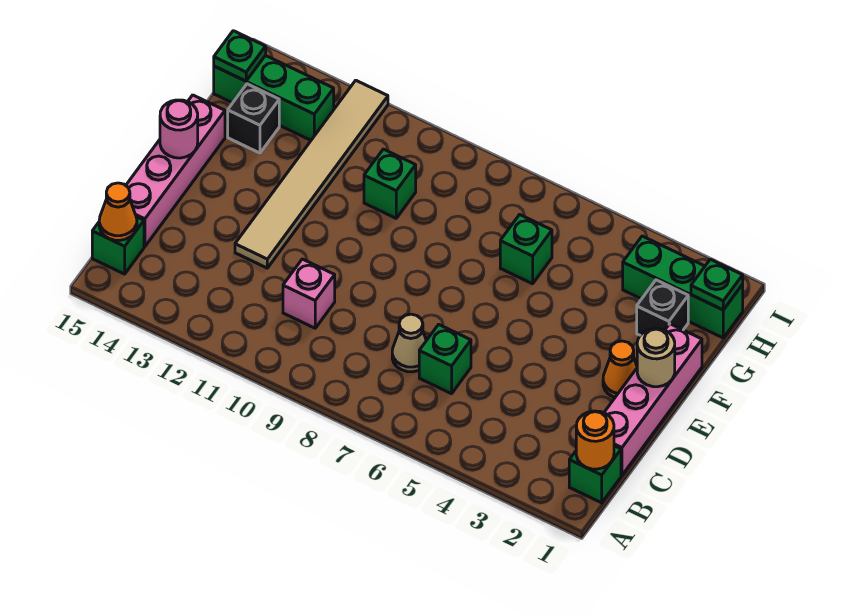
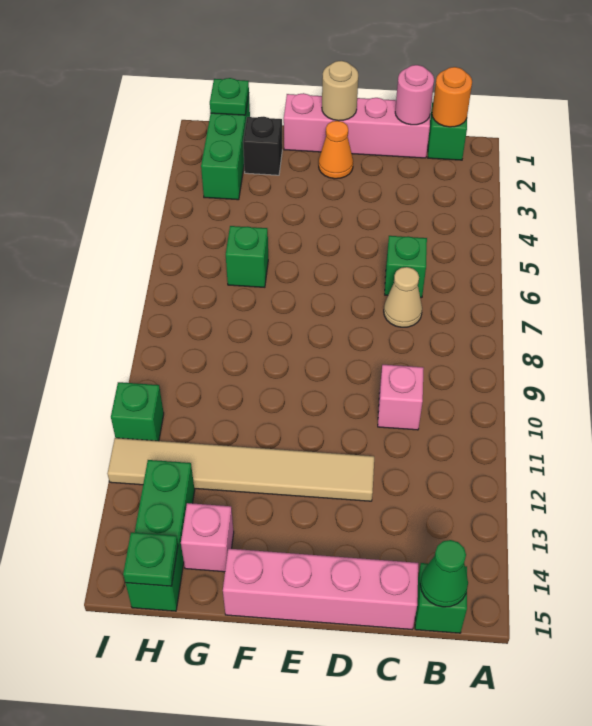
orange 1x1 cone [99,183,137,240] -> green 1x1 cone [420,540,468,607]
pink 1x1 round brick [160,100,198,158] -> pink 1x1 round brick moved to [395,65,434,125]
green 1x1 brick [364,149,416,218] -> green 1x1 brick moved to [111,382,164,441]
black 1x1 brick [228,84,279,153] -> pink 1x1 brick [181,503,234,572]

